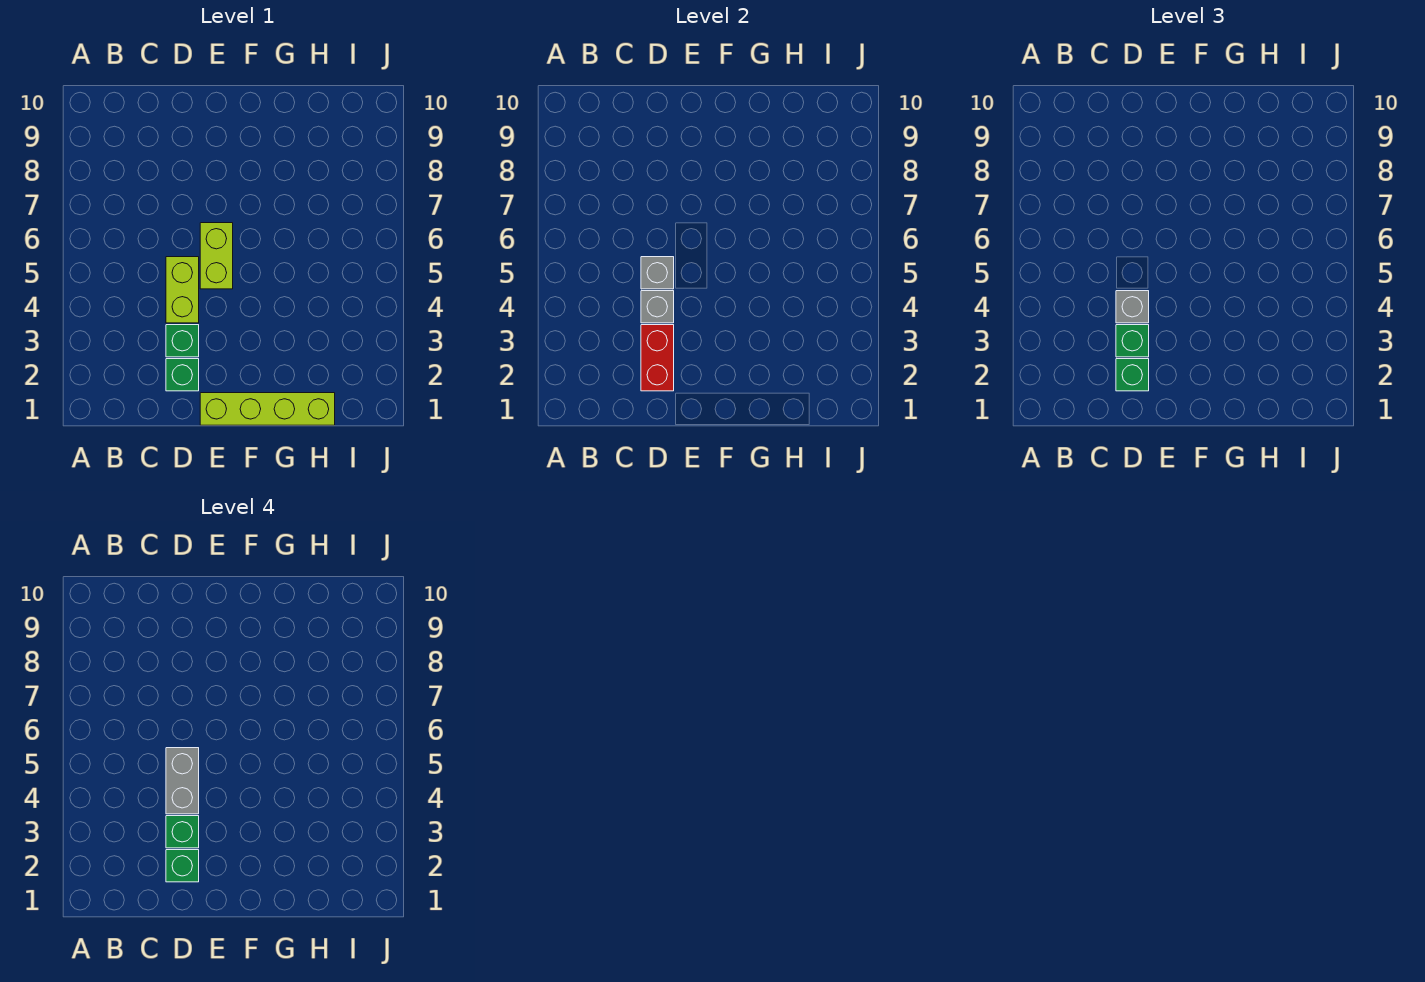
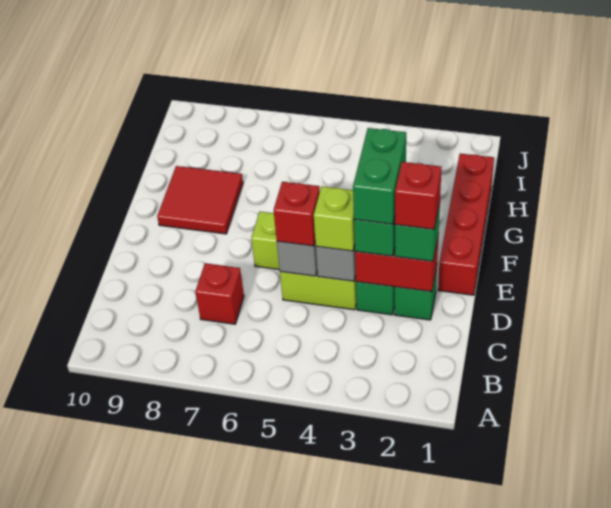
none -> red 1x1 brick [195,263,244,324]
green 1x1 brick [166,850,199,882] -> red 1x1 brick [395,162,441,229]
green 1x1 brick [166,816,199,848] -> green 1x2 brick [353,128,406,224]
grey 1x1 brick [1116,291,1149,323] -> lime 1x1 brick [314,186,355,251]
grey 1x2 brick [166,748,199,814] -> none
none -> red 1x1 brick [274,182,320,246]
lime 1x4 brick [200,393,335,425] -> red 1x4 brick [438,154,494,295]
none -> red 2x2 tile [157,166,243,234]

